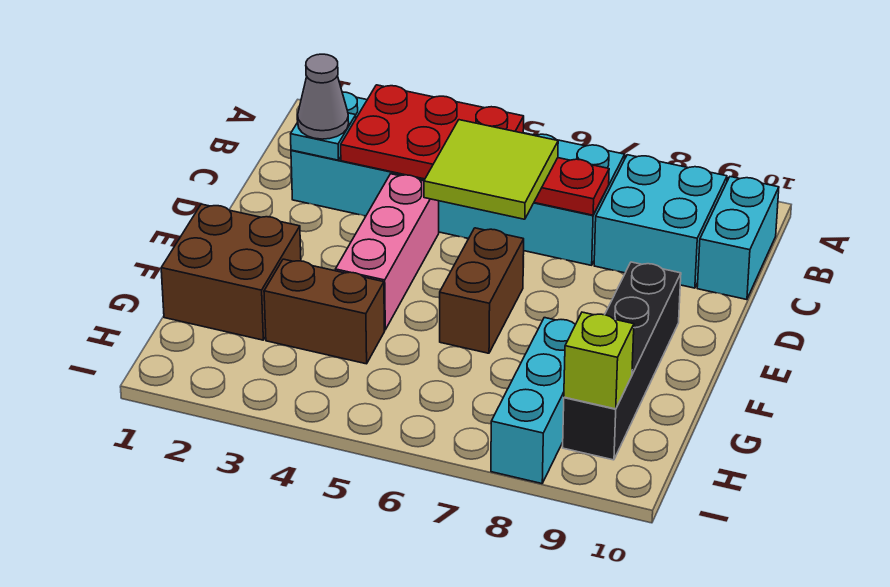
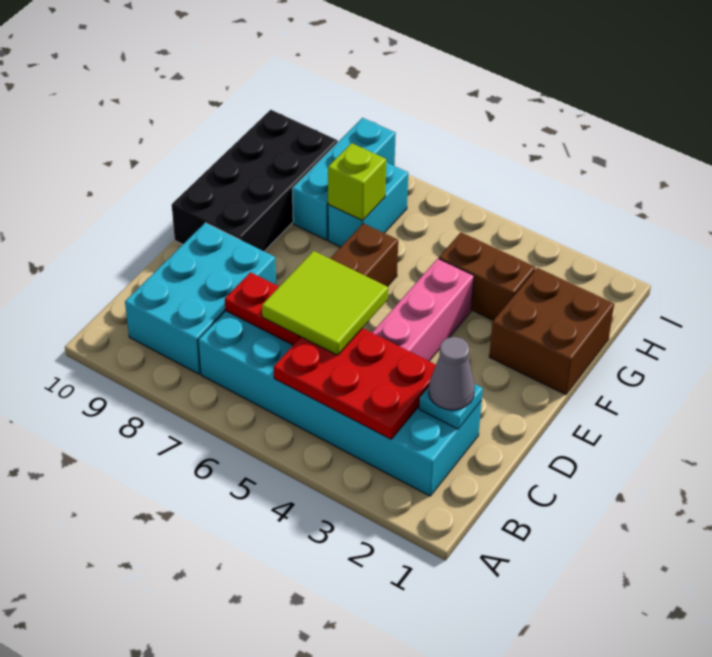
cyan 2x2 brick [594,155,727,288] -> cyan 2x3 brick [125,223,276,374]
cyan 1x2 brick [697,177,779,300] -> cyan 1x2 brick moved to [328,162,408,247]
black 1x4 brick [563,262,681,460] -> black 2x4 brick [172,110,338,251]
lime 1x1 brick [564,312,634,409] -> lime 1x1 brick moved to [328,143,386,221]

